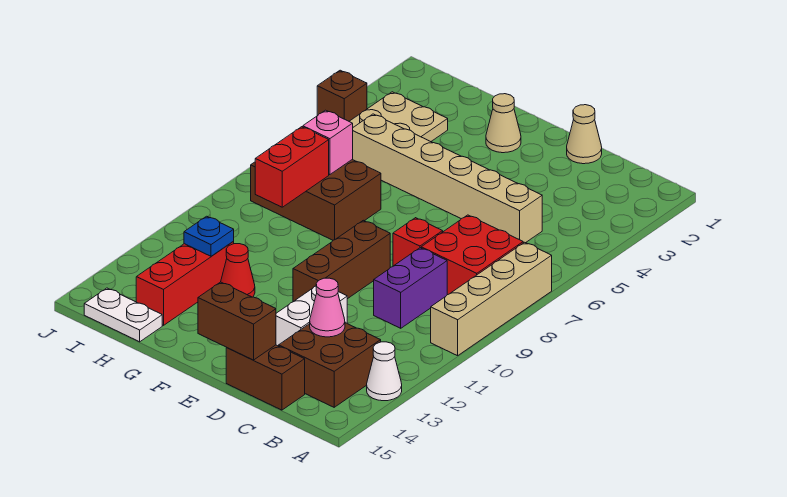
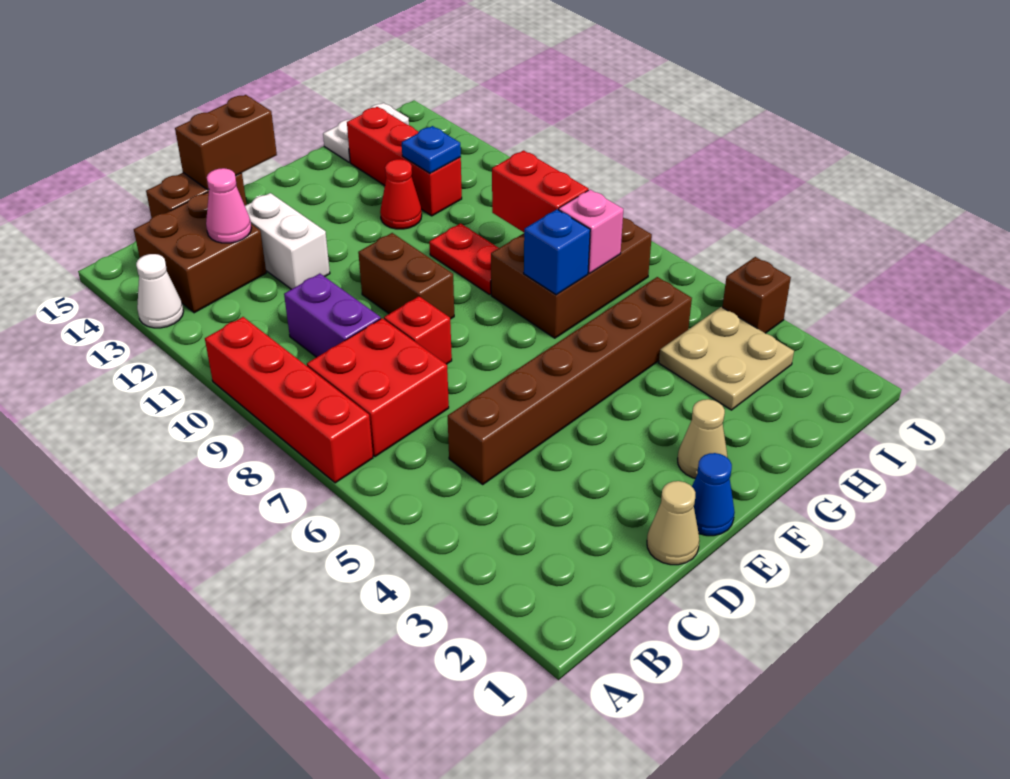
tan 1x4 brick [431,242,552,356] -> red 1x4 brick [205,317,373,483]
tan 1x6 brick [352,114,542,243] -> brown 1x6 brick [448,277,692,484]
none -> blue 1x1 cone [692,453,735,536]
brown 1x3 brick [293,220,390,302] -> brown 1x2 brick [358,233,454,319]
none -> blue 1x1 brick [524,209,590,295]
none -> red 1x2 plate [429,223,498,295]

